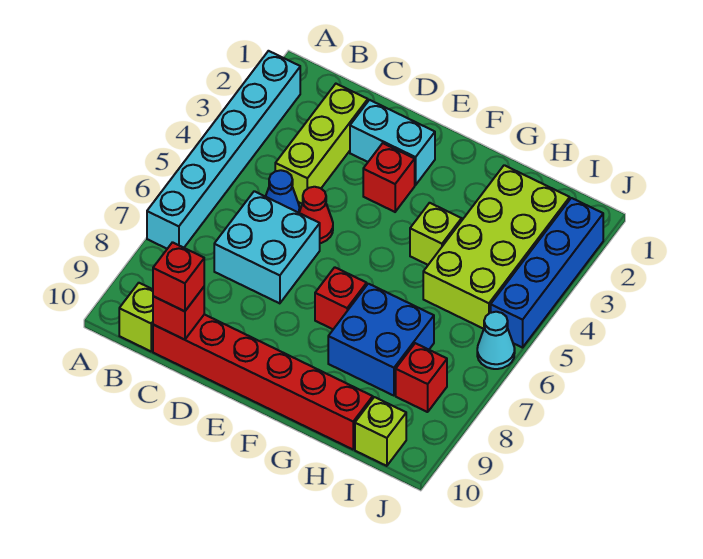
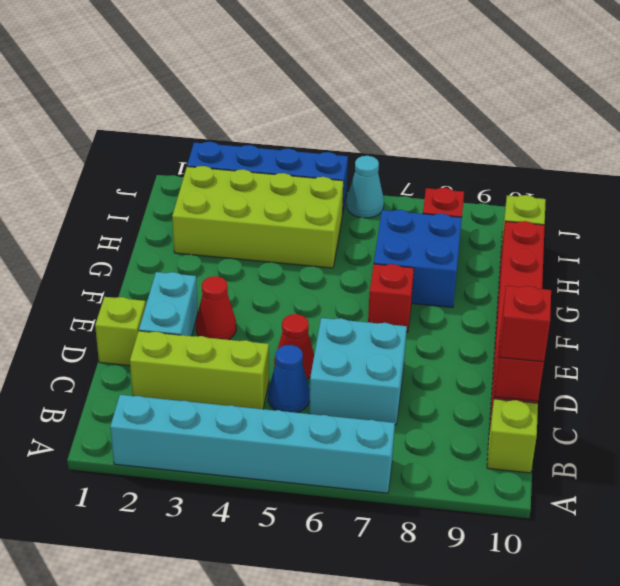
red 1x1 brick [363,143,415,212] -> red 1x1 cone [196,276,236,340]
lime 1x1 brick [410,203,462,265] -> lime 1x1 brick moved to [95,297,146,366]

